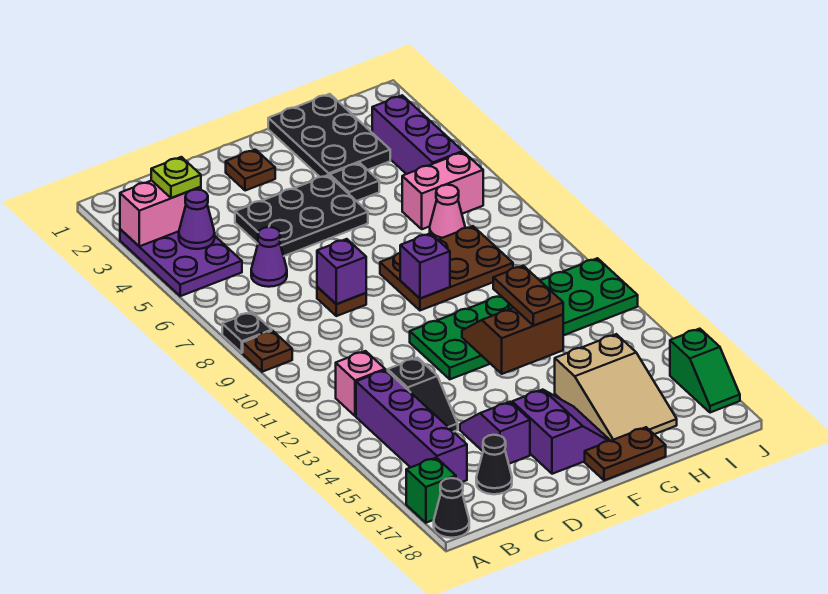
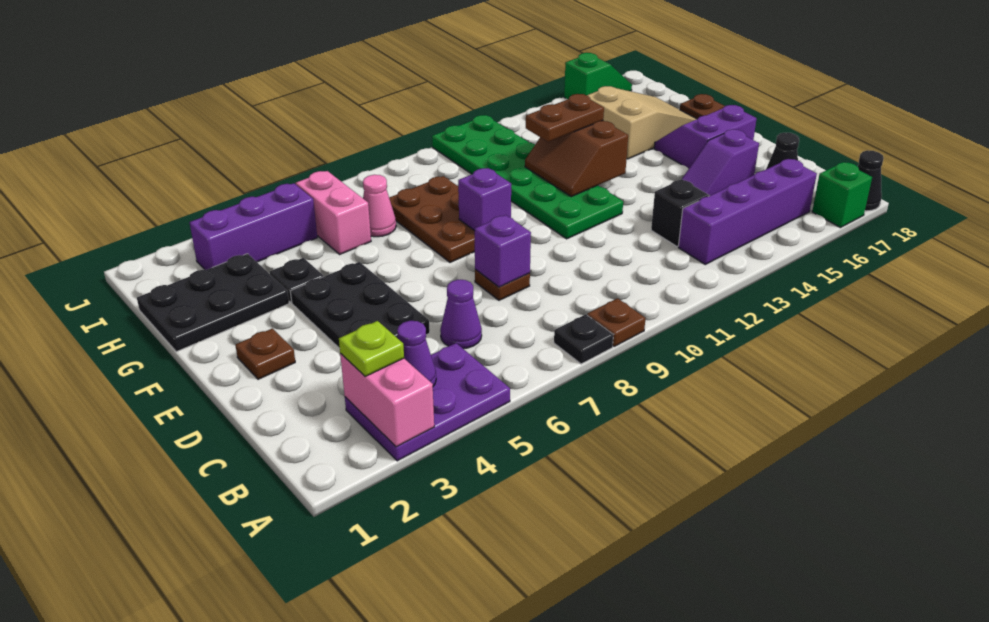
pink 1x1 brick [336,351,385,416] -> none

